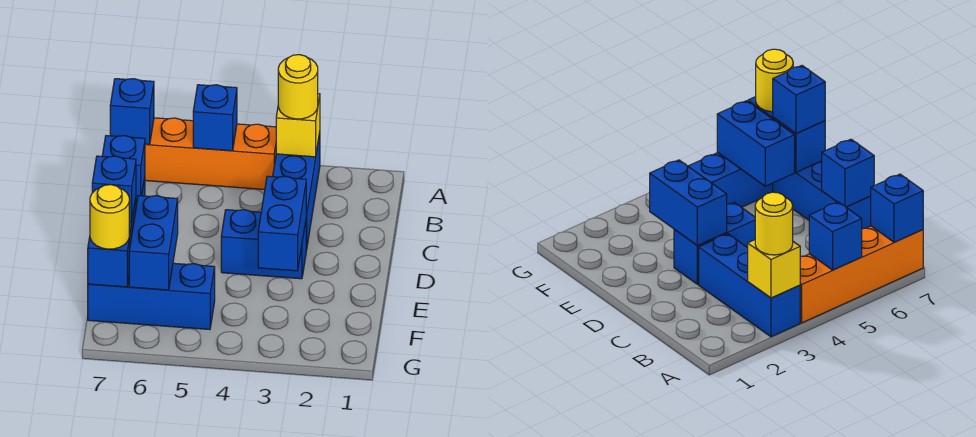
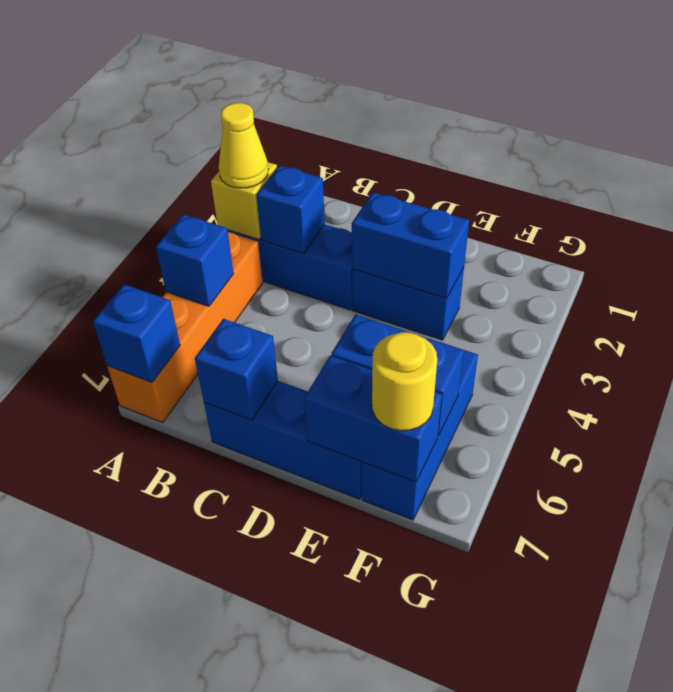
yellow 1x1 round brick [278,55,318,119] -> yellow 1x1 cone [219,103,268,188]
blue 1x2 brick [221,210,306,279] -> blue 1x2 brick turned to [352,267,464,340]
blue 1x1 brick [92,156,136,222] -> blue 1x1 brick moved to [256,166,325,254]

